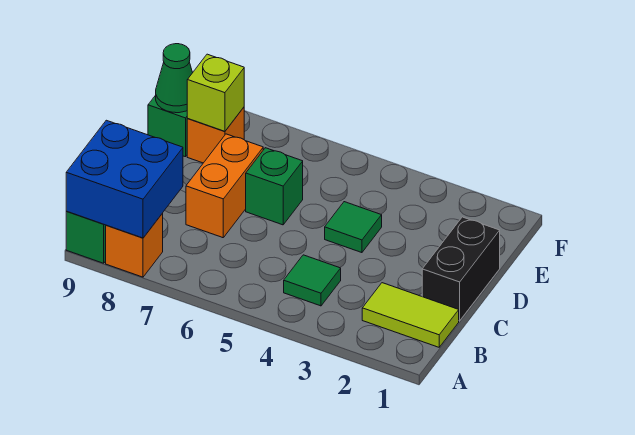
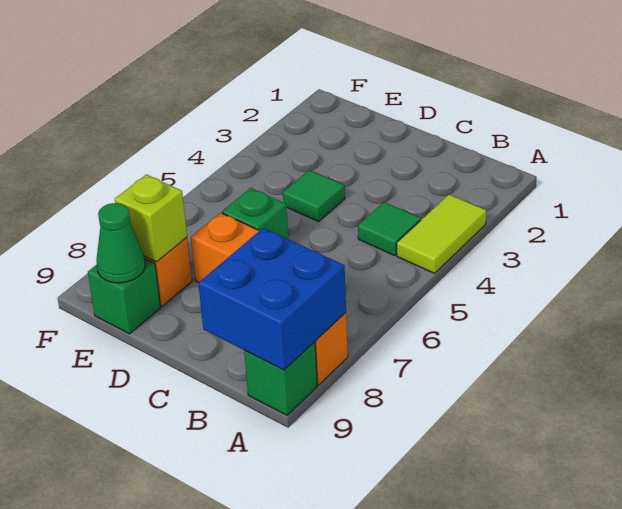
lime 1x2 tile [362,283,459,347] -> lime 1x2 tile moved to [397,195,486,273]
black 1x2 brick [422,217,500,321] -> none

